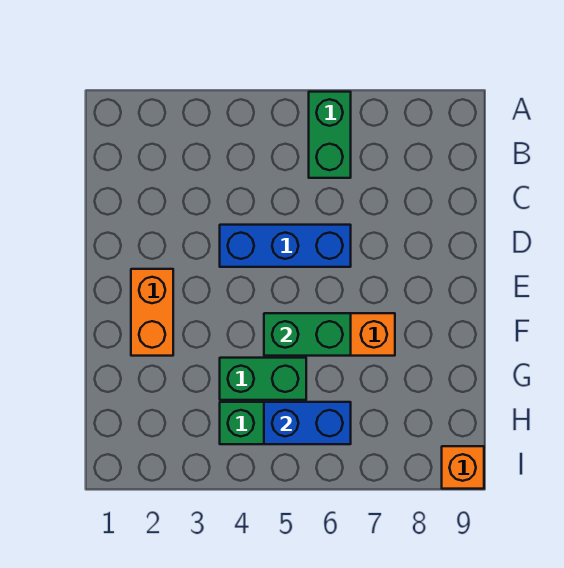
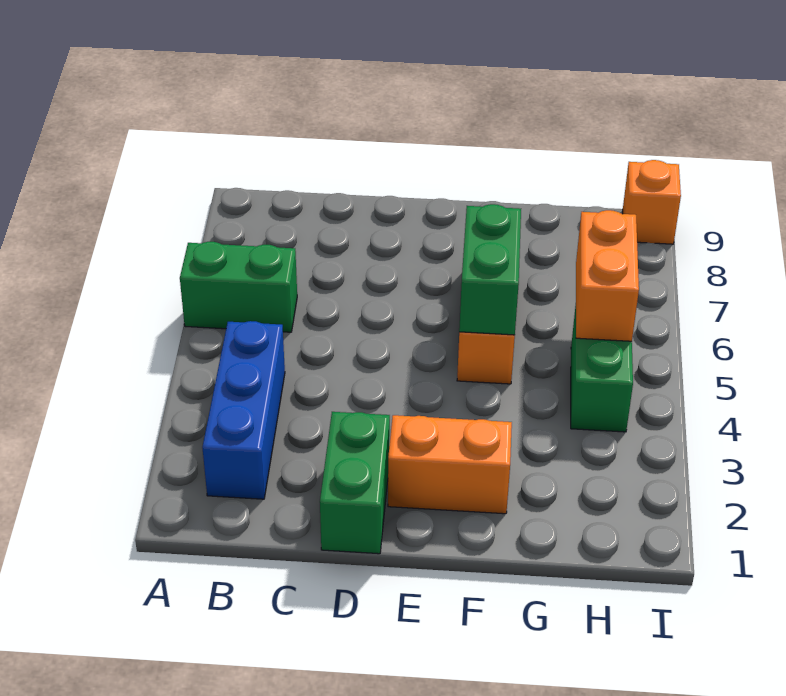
blue 1x3 brick [220,225,351,267] -> blue 1x3 brick moved to [202,321,285,499]
green 1x2 brick [220,358,306,400] -> green 1x2 brick moved to [320,412,390,554]
blue 1x2 brick [264,402,351,444] -> orange 1x2 brick [576,210,639,341]

